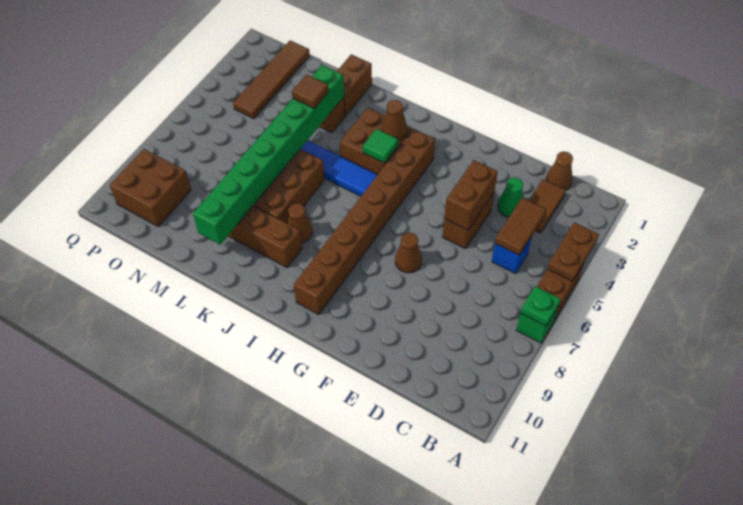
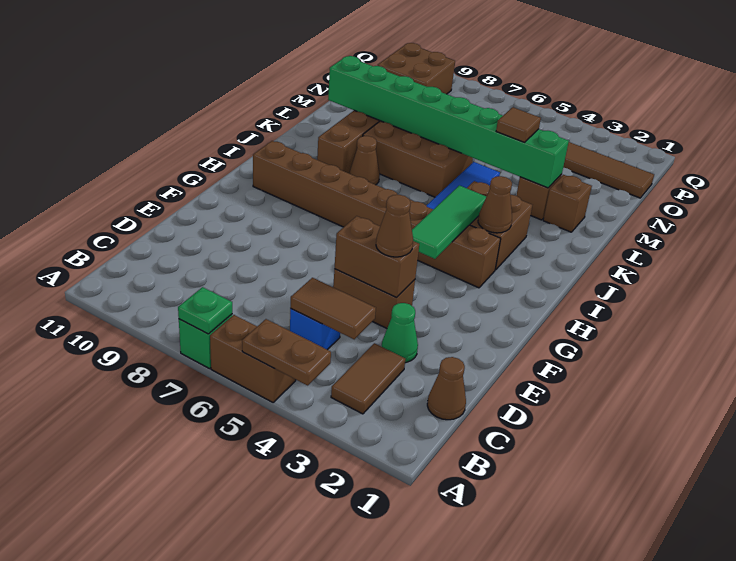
brown 1x2 tile [529,179,566,233] -> brown 1x2 tile turned to [331,343,405,414]
brown 1x1 cone [395,233,422,273] -> brown 1x1 cone moved to [376,194,413,257]
green 1x1 tile [363,129,398,163] -> green 1x3 tile [412,185,486,259]
brown 1x2 brick [337,54,372,116] -> brown 1x1 brick [543,175,592,232]

